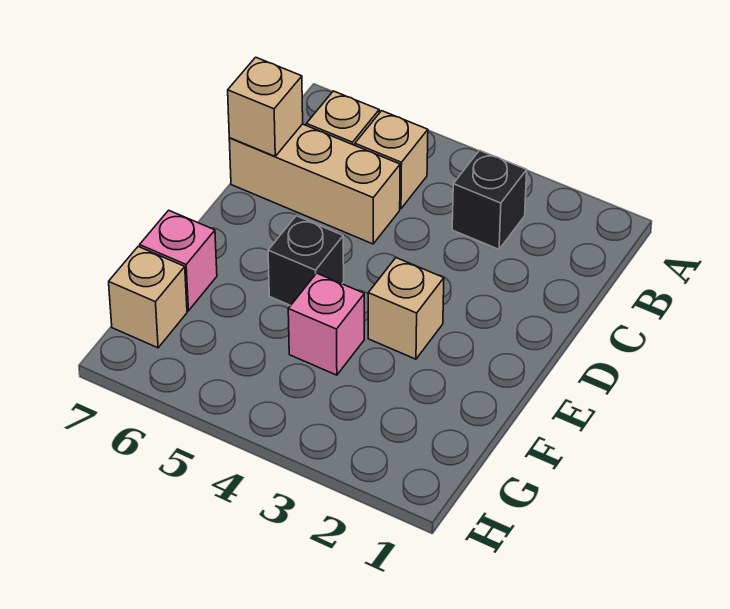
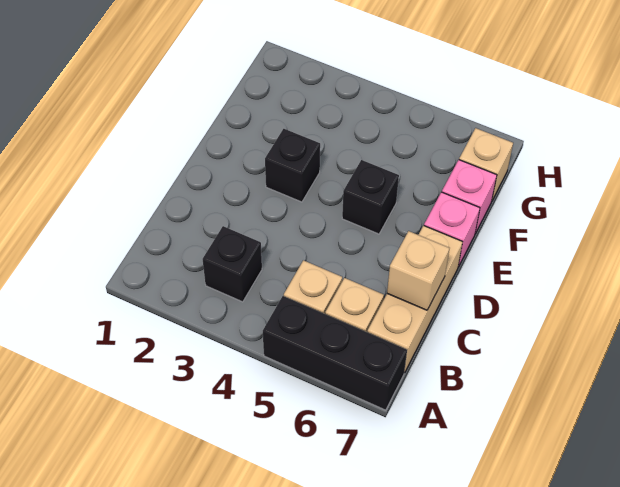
none -> black 1x3 brick [263,296,407,410]
tan 1x3 brick [229,124,400,244] -> tan 1x3 brick turned to [367,226,462,373]
tan 1x1 brick [368,258,444,359] -> black 1x1 brick [265,129,320,202]
pink 1x1 brick [288,273,364,375] -> pink 1x1 brick moved to [424,192,480,267]

